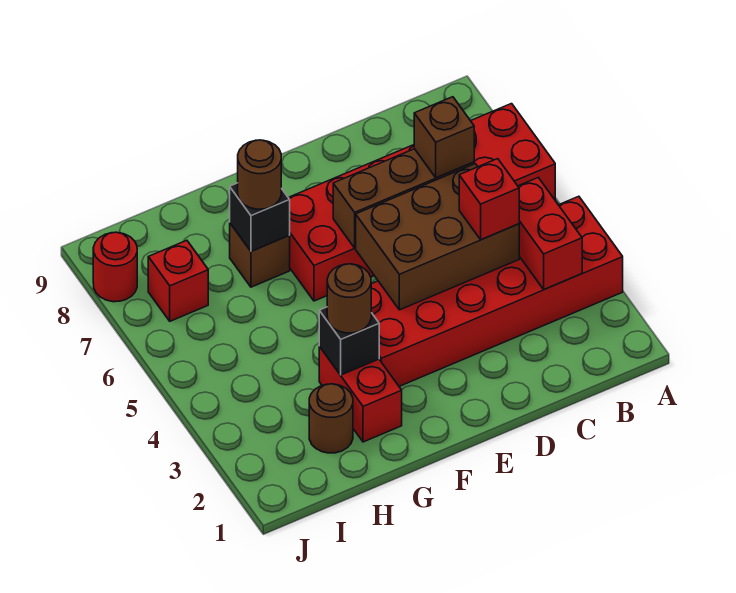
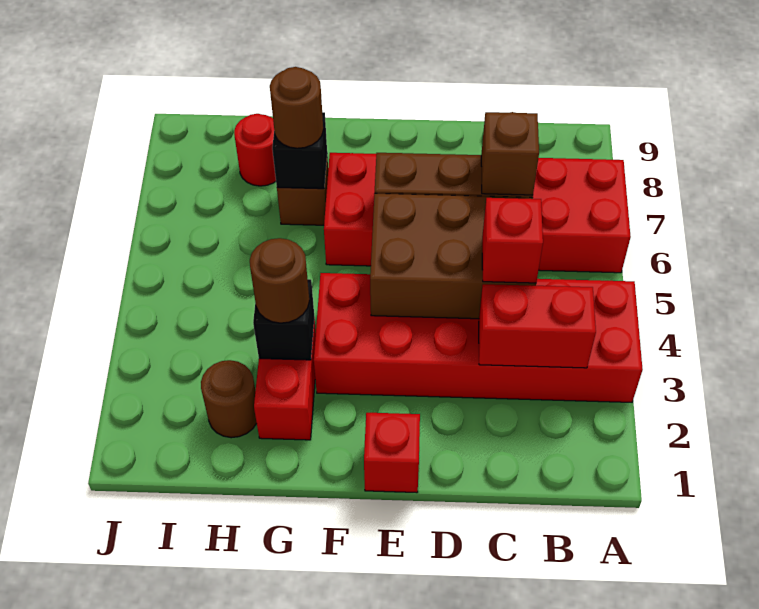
red 1x2 brick [518,178,582,289] -> red 1x2 brick turned to [479,284,596,368]
red 1x1 brick [148,240,208,321] -> red 1x1 brick moved to [364,413,420,493]
red 1x1 round brick [93,232,137,302] -> red 1x1 round brick moved to [234,114,276,186]

